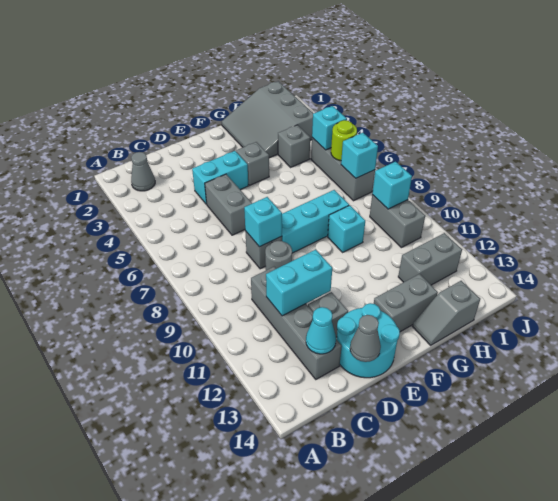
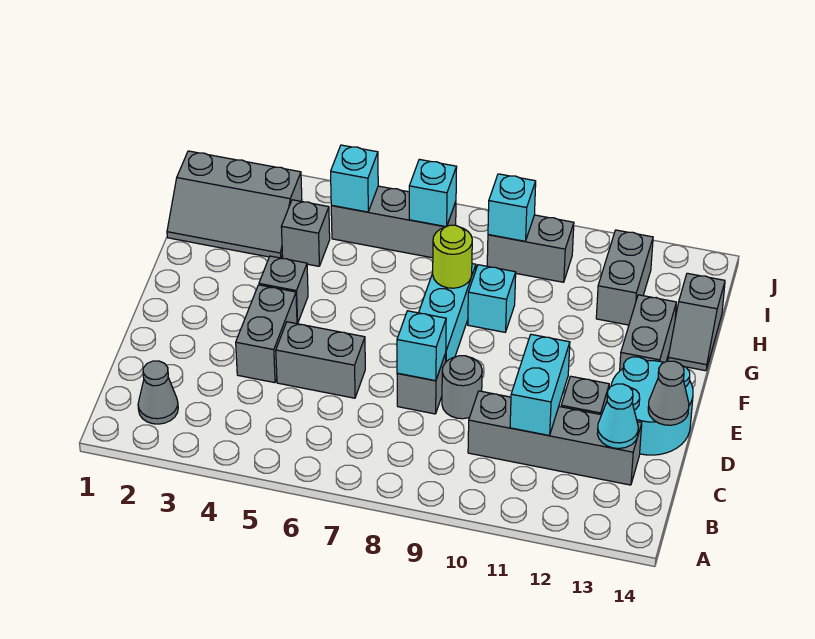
cyan 1x2 brick [192,151,248,204] -> grey 1x2 brick [236,285,297,383]
grey 3x3 slope [222,81,313,158] -> grey 2x3 slope [167,151,302,258]
lime 1x1 round brick [331,120,357,161] -> lime 1x1 round brick moved to [433,225,472,288]

